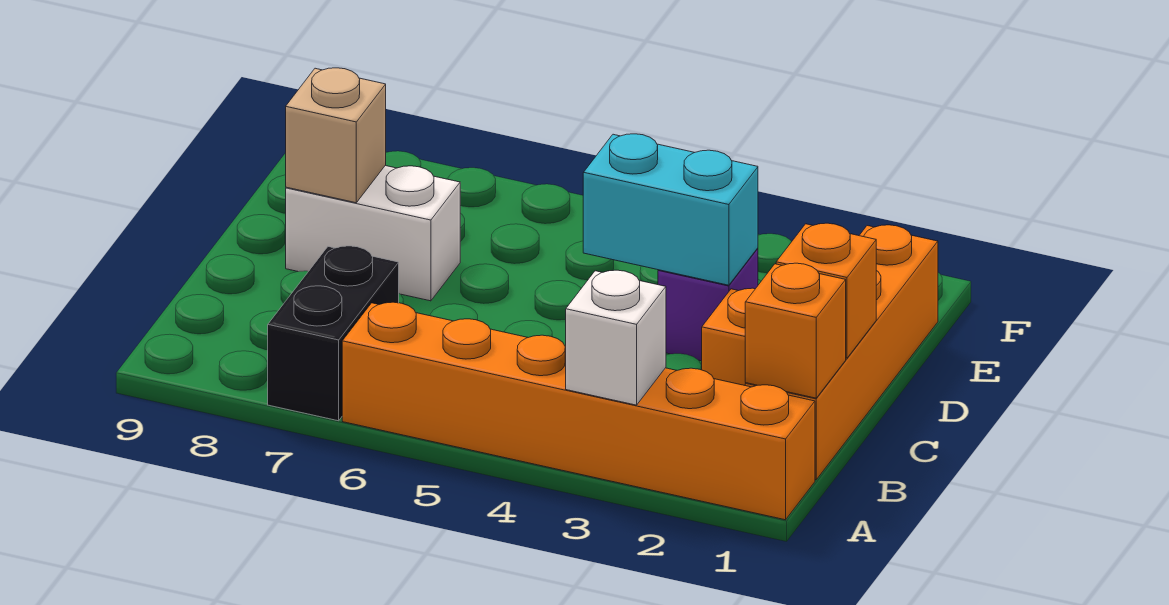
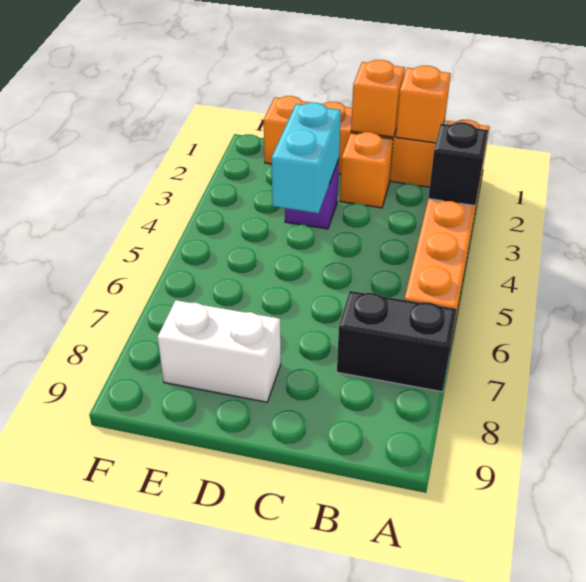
white 1x1 brick [566,270,666,405] -> black 1x1 brick [428,122,488,206]
white 1x2 brick [286,166,460,301] -> white 1x2 brick turned to [158,300,281,402]
tan 1x1 brick [286,68,386,203] -> none

